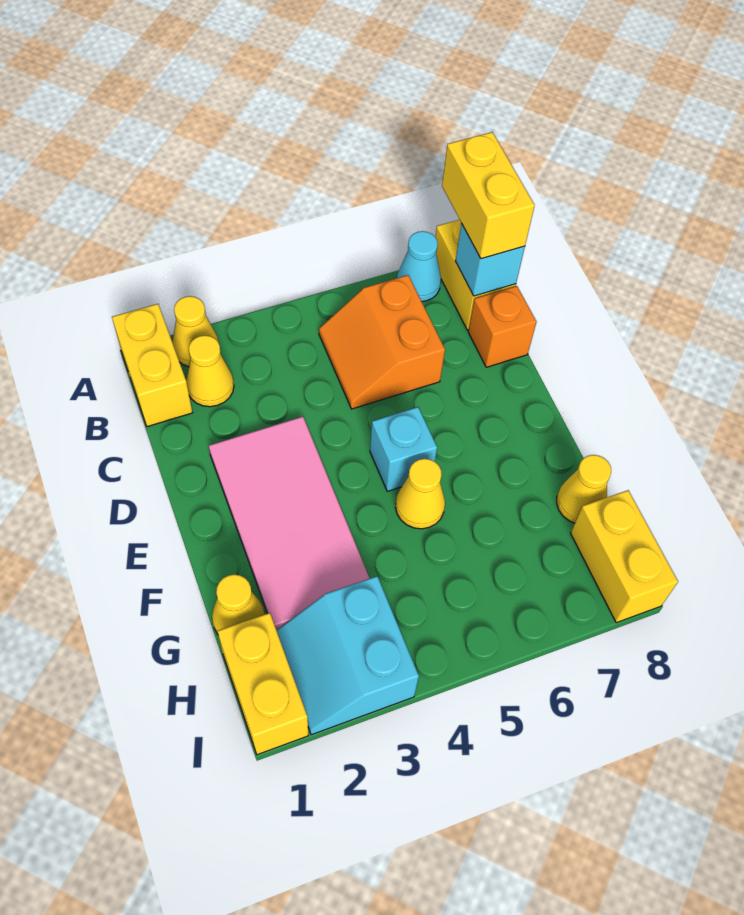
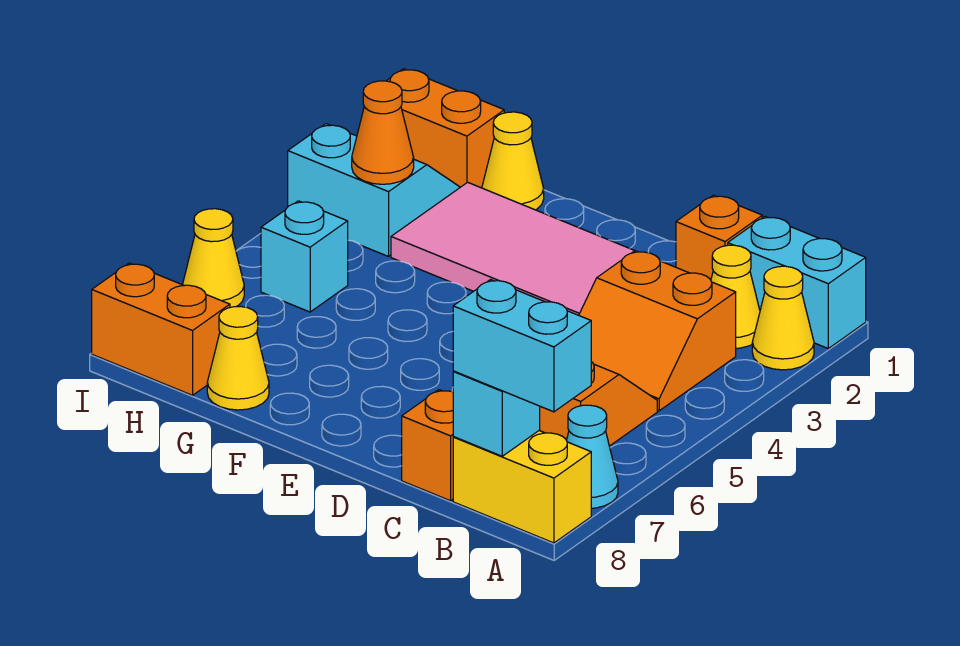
yellow 1x2 brick [112,304,193,427] -> cyan 1x2 brick [728,216,866,348]
yellow 1x2 brick [442,132,535,259] -> cyan 1x2 brick [453,280,591,412]
none -> orange 2x2 slope [579,251,736,411]
none -> orange 1x1 brick [676,195,762,280]
cyan 1x1 brick [370,407,437,491] -> cyan 1x1 brick moved to [261,201,348,312]
yellow 1x1 cone [396,459,445,529] -> yellow 1x1 cone moved to [183,209,244,307]
yellow 1x2 brick [218,613,308,755] -> orange 1x2 brick [387,69,504,188]
none -> orange 1x1 cone [352,81,414,184]
yellow 1x2 brick [571,490,678,623] -> orange 1x2 brick [92,263,230,395]

